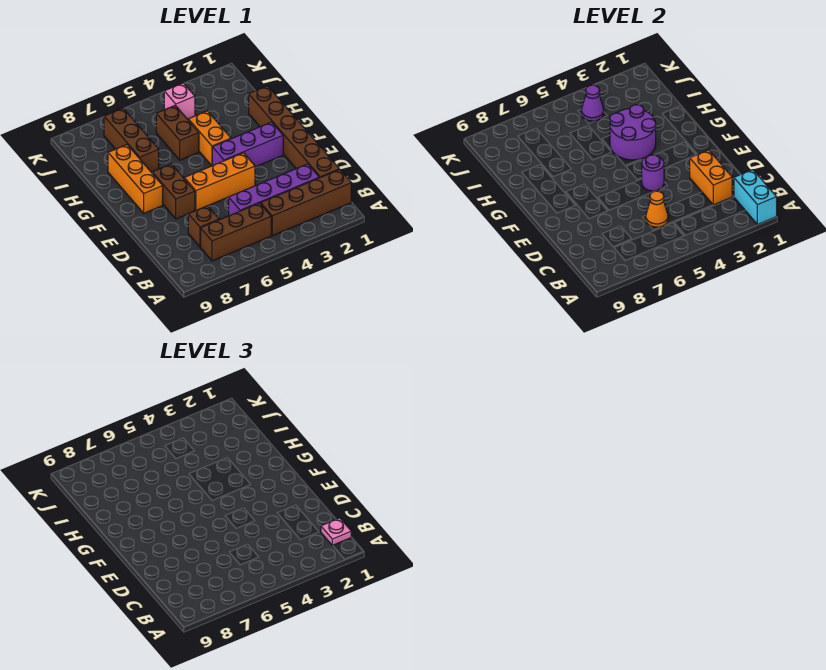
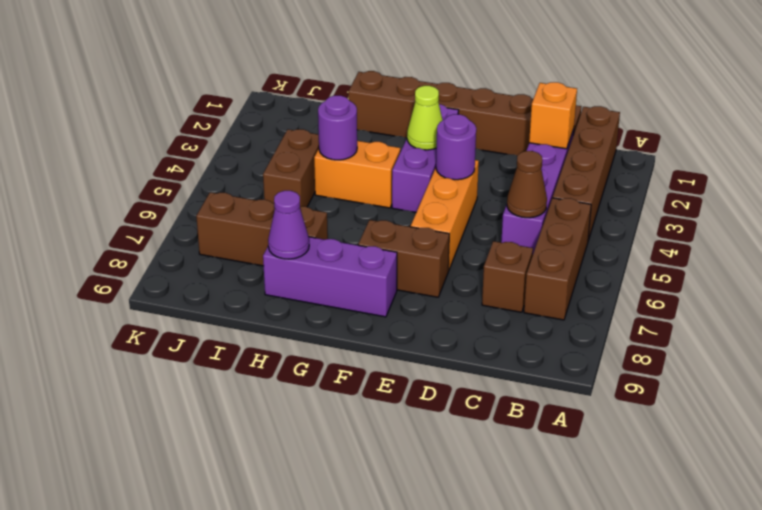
cyan 1x2 brick [734,170,777,224] -> none
pink 1x1 plate [321,518,351,545] -> none
orange 1x2 brick [690,150,732,205] -> orange 1x1 brick [529,82,577,149]
orange 1x1 cone [646,191,668,227] -> brown 1x1 cone [507,151,547,218]
none -> lime 1x1 cone [407,86,443,150]
orange 1x3 brick [108,145,163,213] -> purple 1x3 brick [263,237,397,317]
purple 2x2 round brick [610,105,656,160] -> purple 1x1 round brick [318,96,357,160]
brown 1x2 brick [156,105,199,160] -> brown 1x2 brick turned to [263,129,319,207]
pink 1x1 brick [164,83,195,119] -> none
purple 1x1 cone [581,85,604,121] -> purple 1x1 cone moved to [268,191,309,259]

